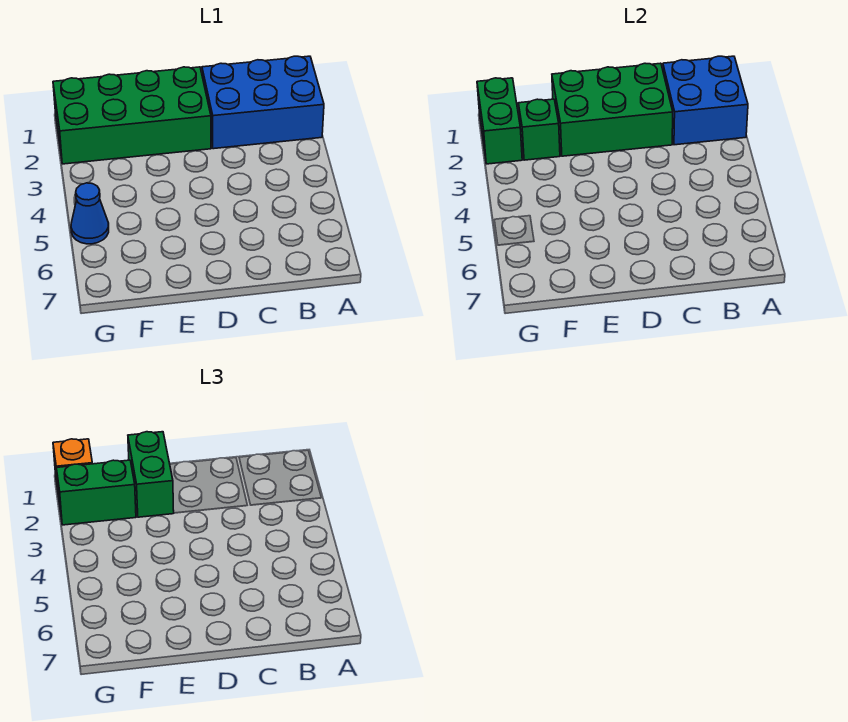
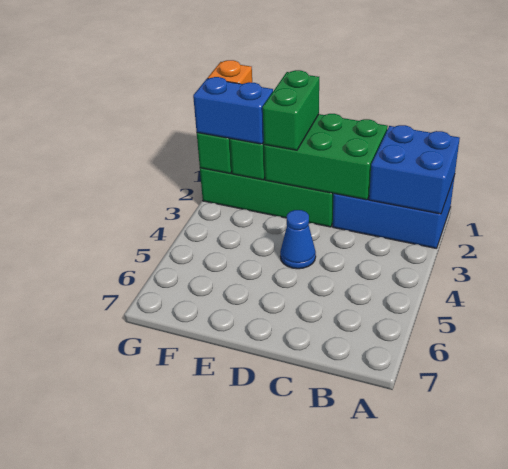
green 1x2 brick [56,460,136,525] -> blue 1x2 brick [193,77,273,144]
blue 1x1 cone [71,183,109,244] -> blue 1x1 cone moved to [280,210,316,269]

